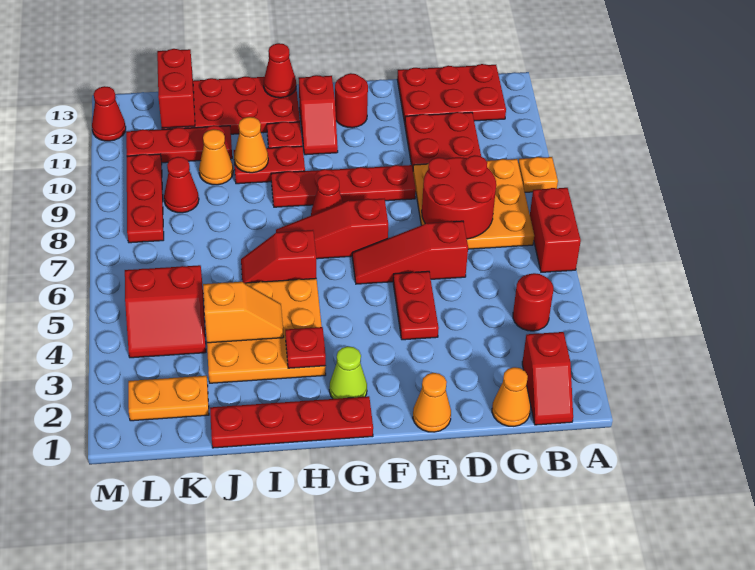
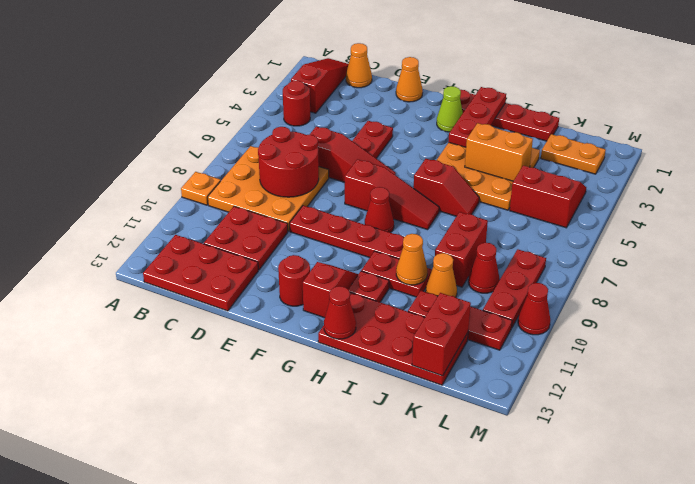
red 1x2 brick [530,188,581,272] -> red 1x2 brick moved to [435,212,488,287]
red 1x2 slope [522,332,573,425] -> red 1x3 slope [291,58,348,113]
red 1x1 plate [285,327,326,368] -> red 1x3 plate [448,87,506,147]
orange 1x2 slope [203,282,284,343] -> orange 1x2 brick [465,123,533,181]
red 1x1 cone [92,86,126,141] -> red 1x1 cone moved to [518,283,550,335]

